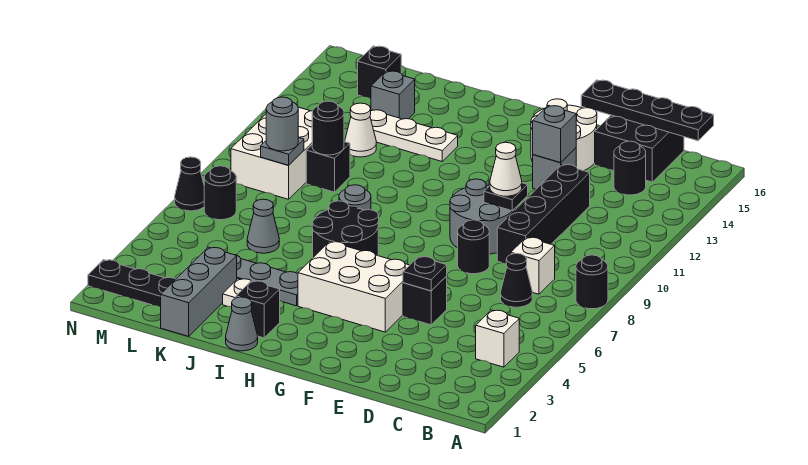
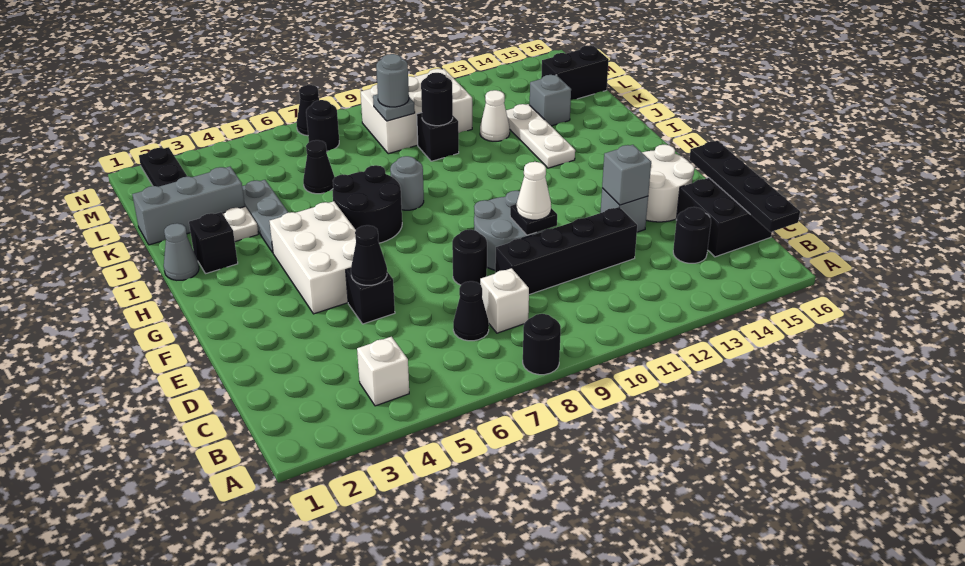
black 1x1 plate [403,256,447,291] -> black 1x1 cone [351,225,387,285]
grey 1x1 cone [247,199,279,253] -> black 1x1 cone [303,140,335,194]
black 1x1 brick [358,46,401,98] -> black 1x2 brick [541,46,609,100]

